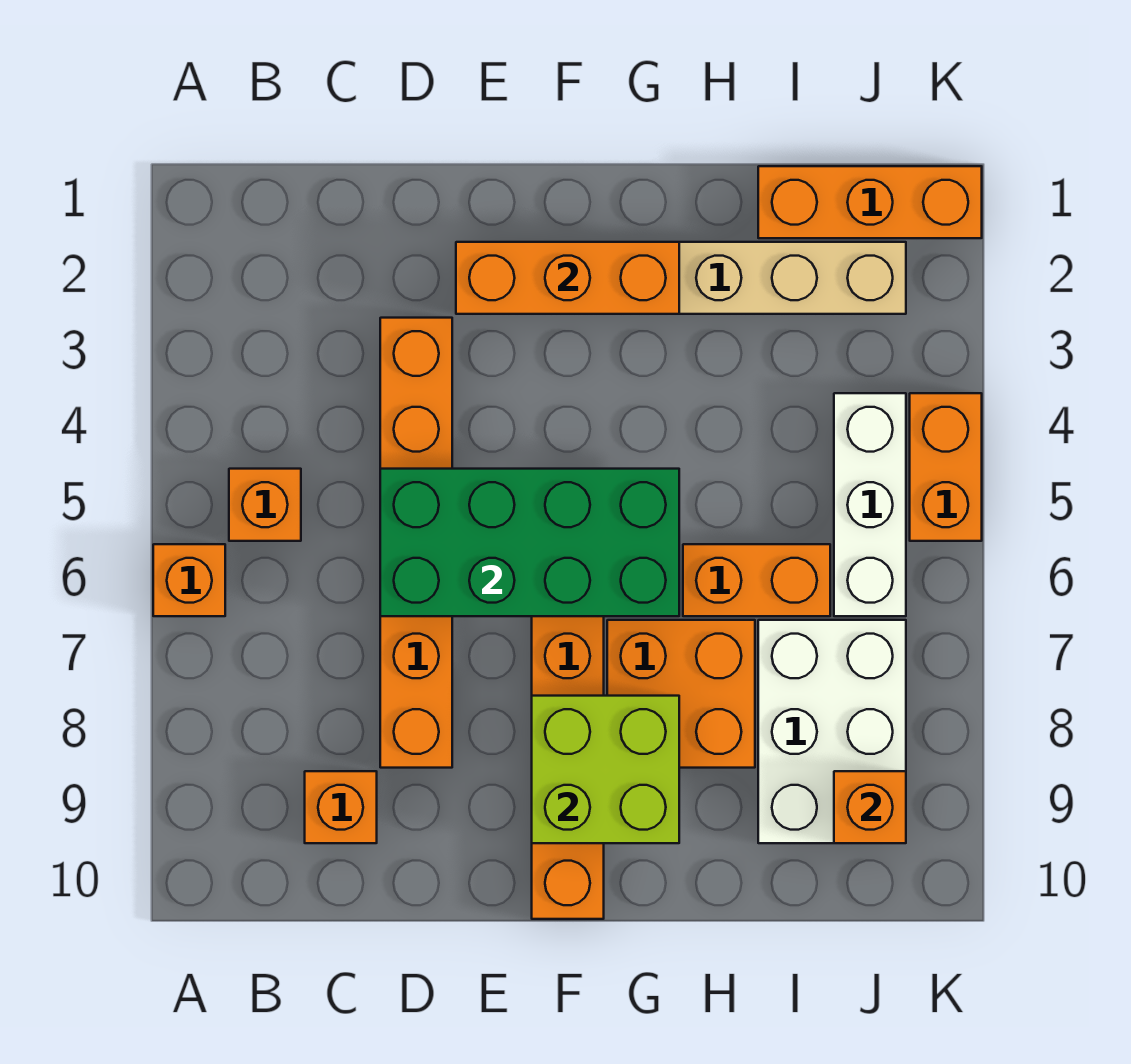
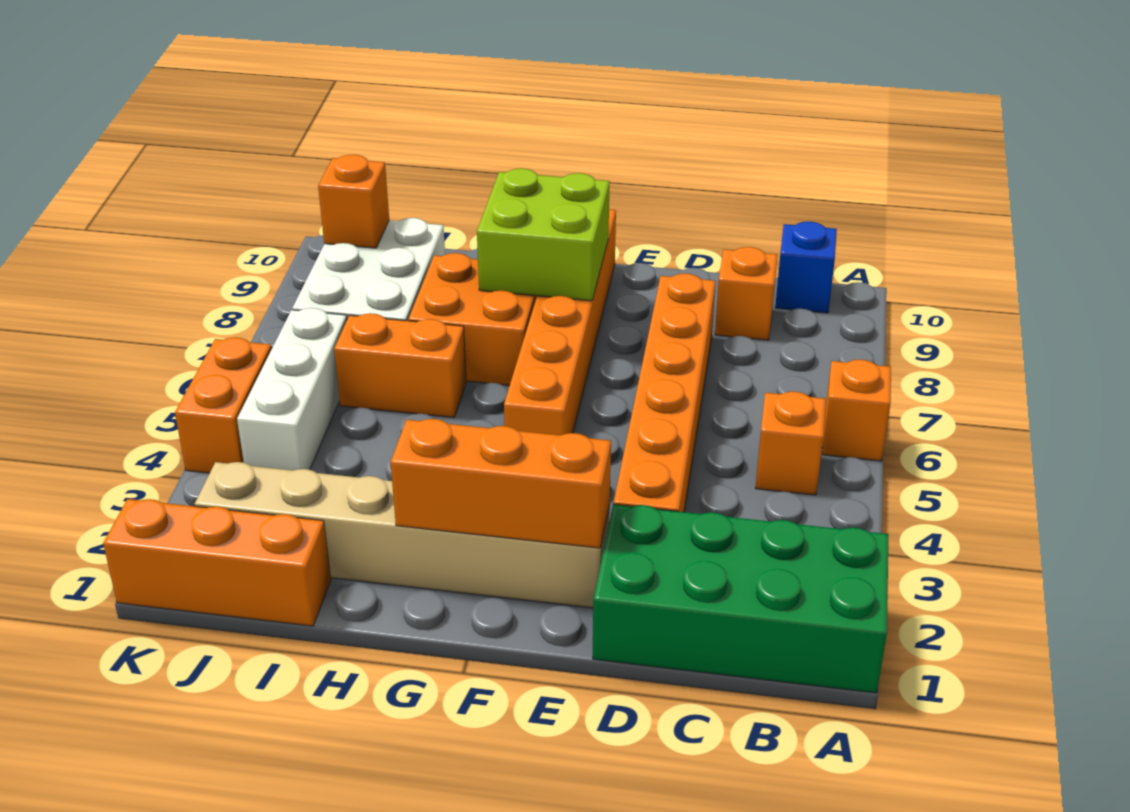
none -> blue 1x1 brick [775,222,837,313]
green 2x4 brick [380,469,679,616] -> green 2x4 brick moved to [593,505,889,693]

